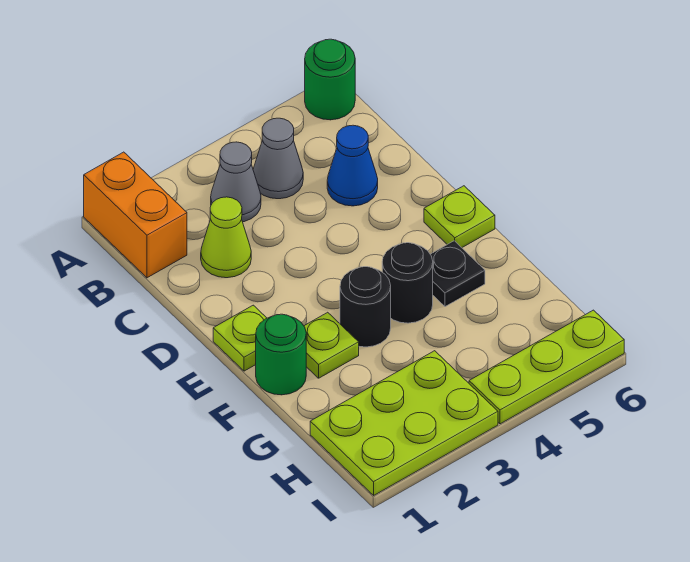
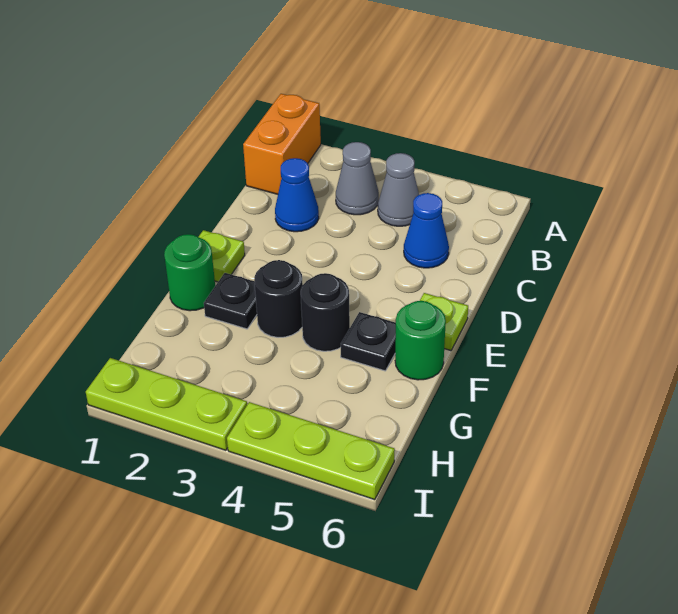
green 1x1 round brick [305,39,355,120] -> green 1x1 round brick moved to [395,301,446,380]
lime 1x1 cone [201,197,251,278] -> blue 1x1 cone [275,158,319,232]
lime 1x1 plate [304,312,359,378] -> black 1x1 plate [204,273,257,329]
lime 2x3 plate [310,351,498,495] -> lime 1x3 plate [86,358,247,450]

